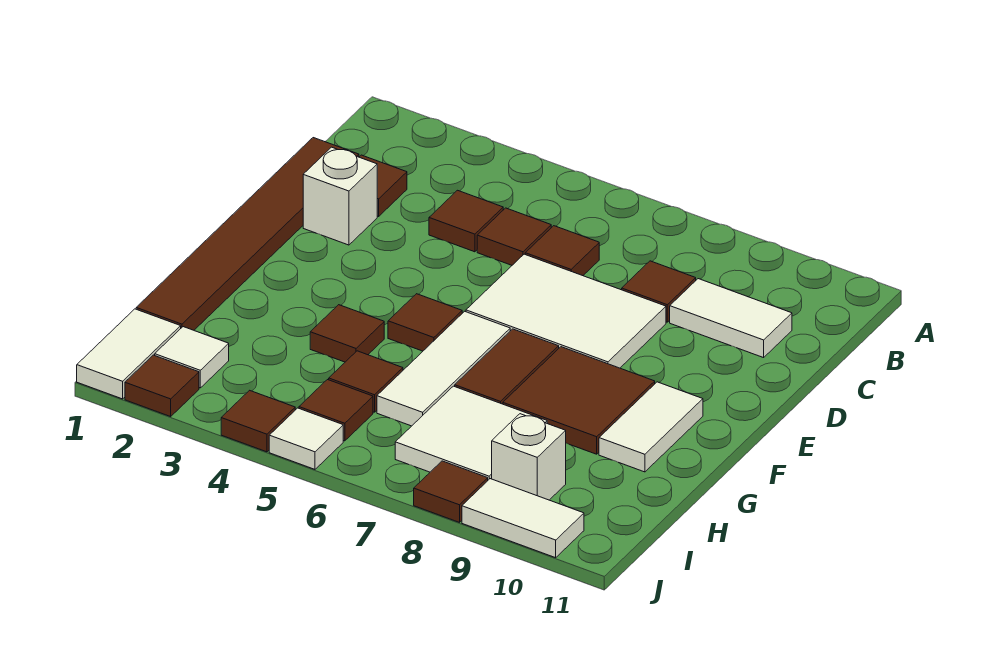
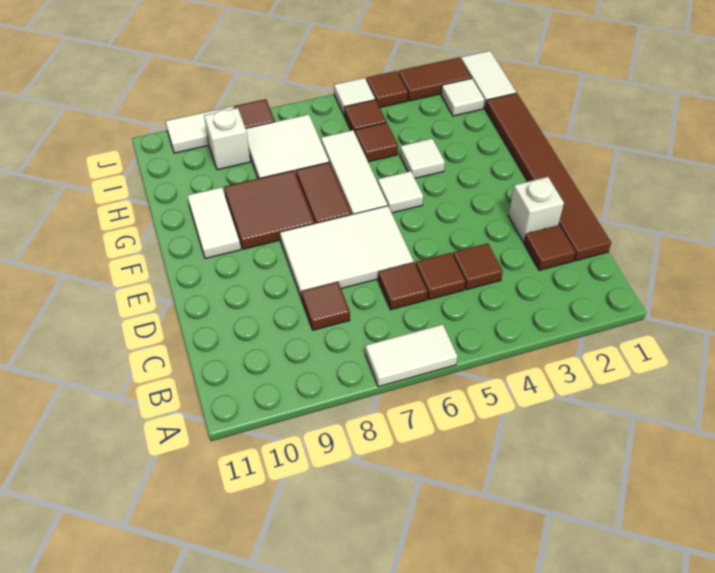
white 1x2 tile [670,279,792,358] -> white 1x2 tile moved to [365,324,458,387]
brown 1x1 tile [388,294,462,351] -> white 1x1 tile [378,171,423,213]
brown 1x1 tile [310,305,384,362] -> white 1x1 tile [400,139,445,178]
brown 1x1 tile [125,355,199,416] -> brown 1x2 tile [398,57,471,101]

